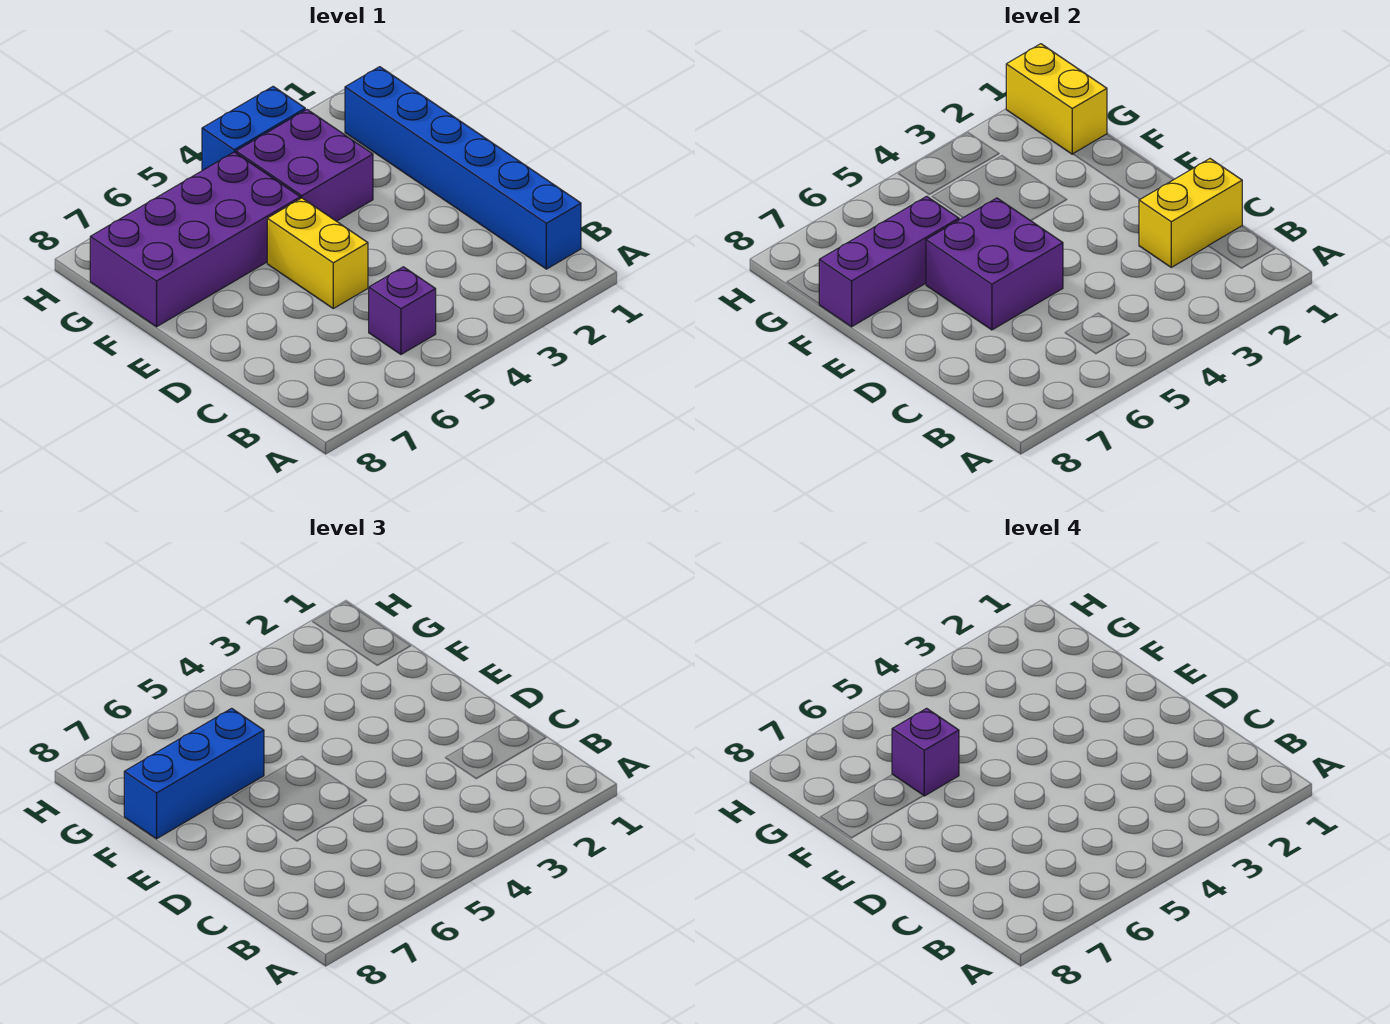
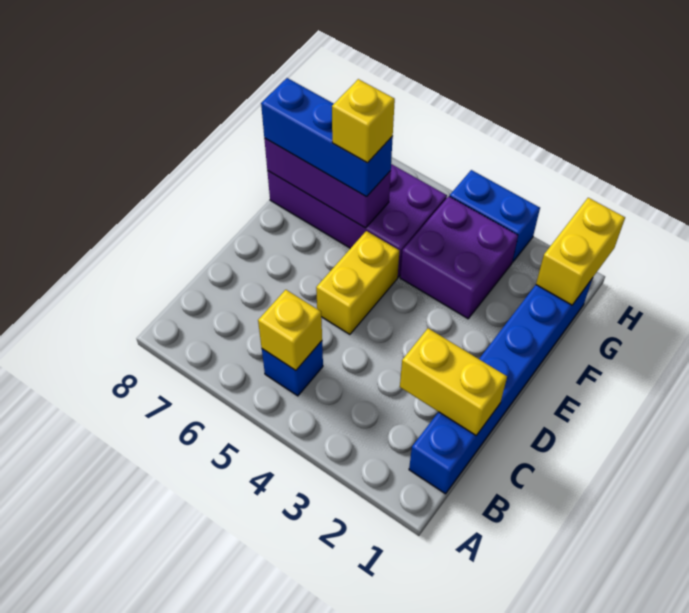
purple 1x1 brick [369,267,436,354] -> blue 1x1 brick [262,341,323,396]
none -> yellow 1x1 brick [258,290,322,370]
purple 2x2 brick [926,198,1063,330] -> none
purple 1x1 brick [892,708,959,796] -> yellow 1x1 brick [332,79,395,163]

